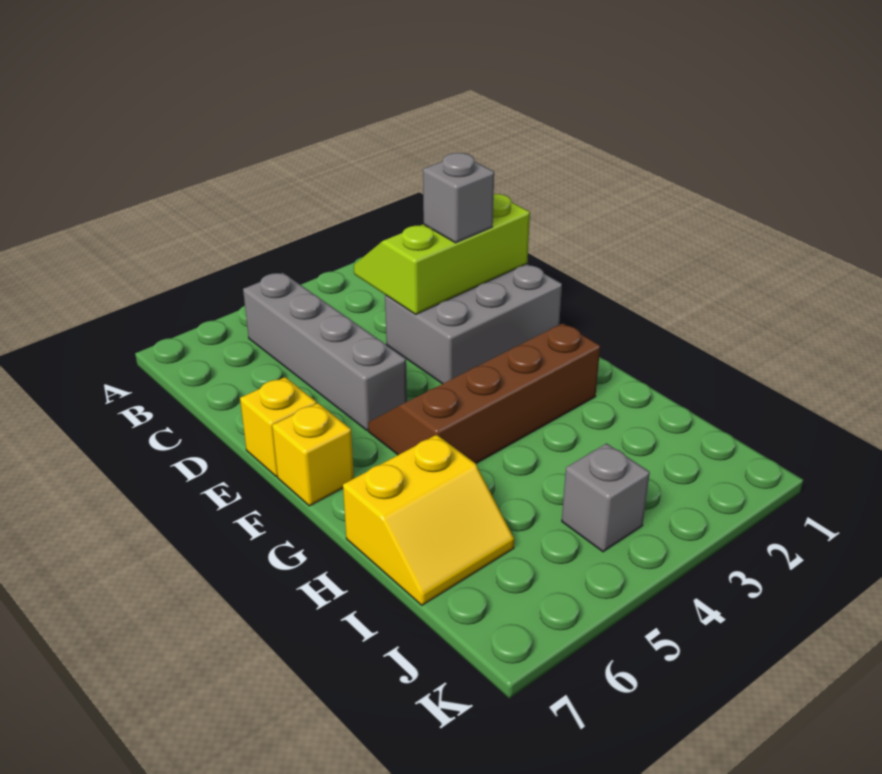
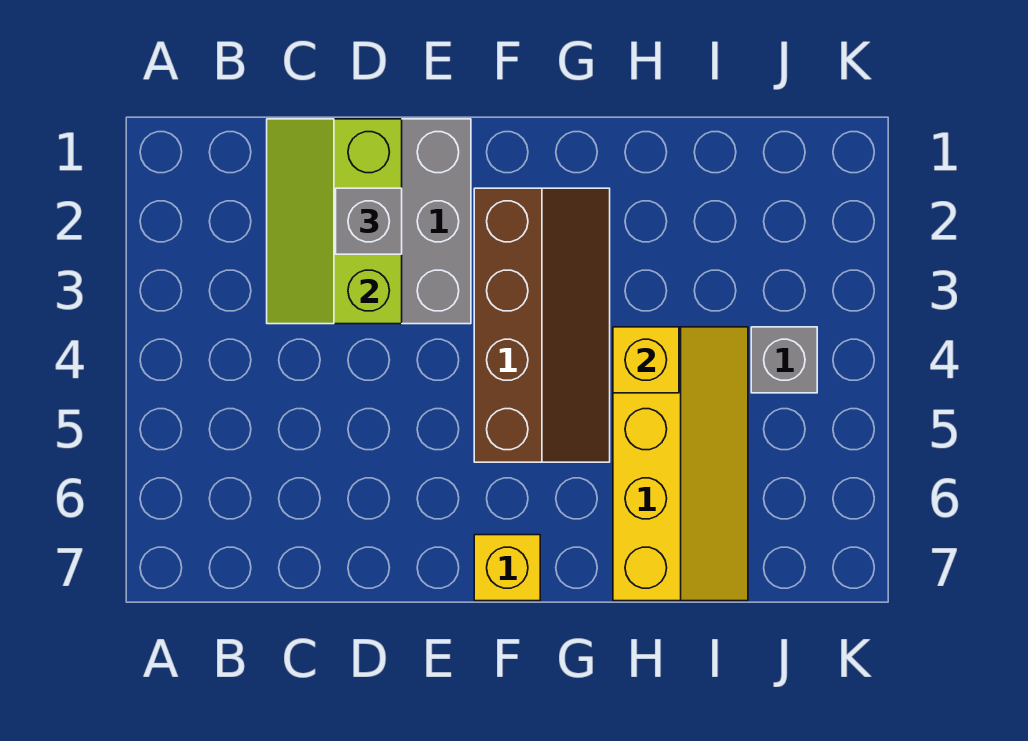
grey 1x4 brick [243,273,407,430] -> none
yellow 1x1 brick [240,377,317,477] -> yellow 1x1 brick moved to [613,327,679,393]
brown 2x4 slope [368,324,600,463] -> brown 2x4 slope turned to [474,188,610,462]
yellow 2x2 slope [343,435,514,605] -> yellow 2x4 slope [613,327,748,601]

